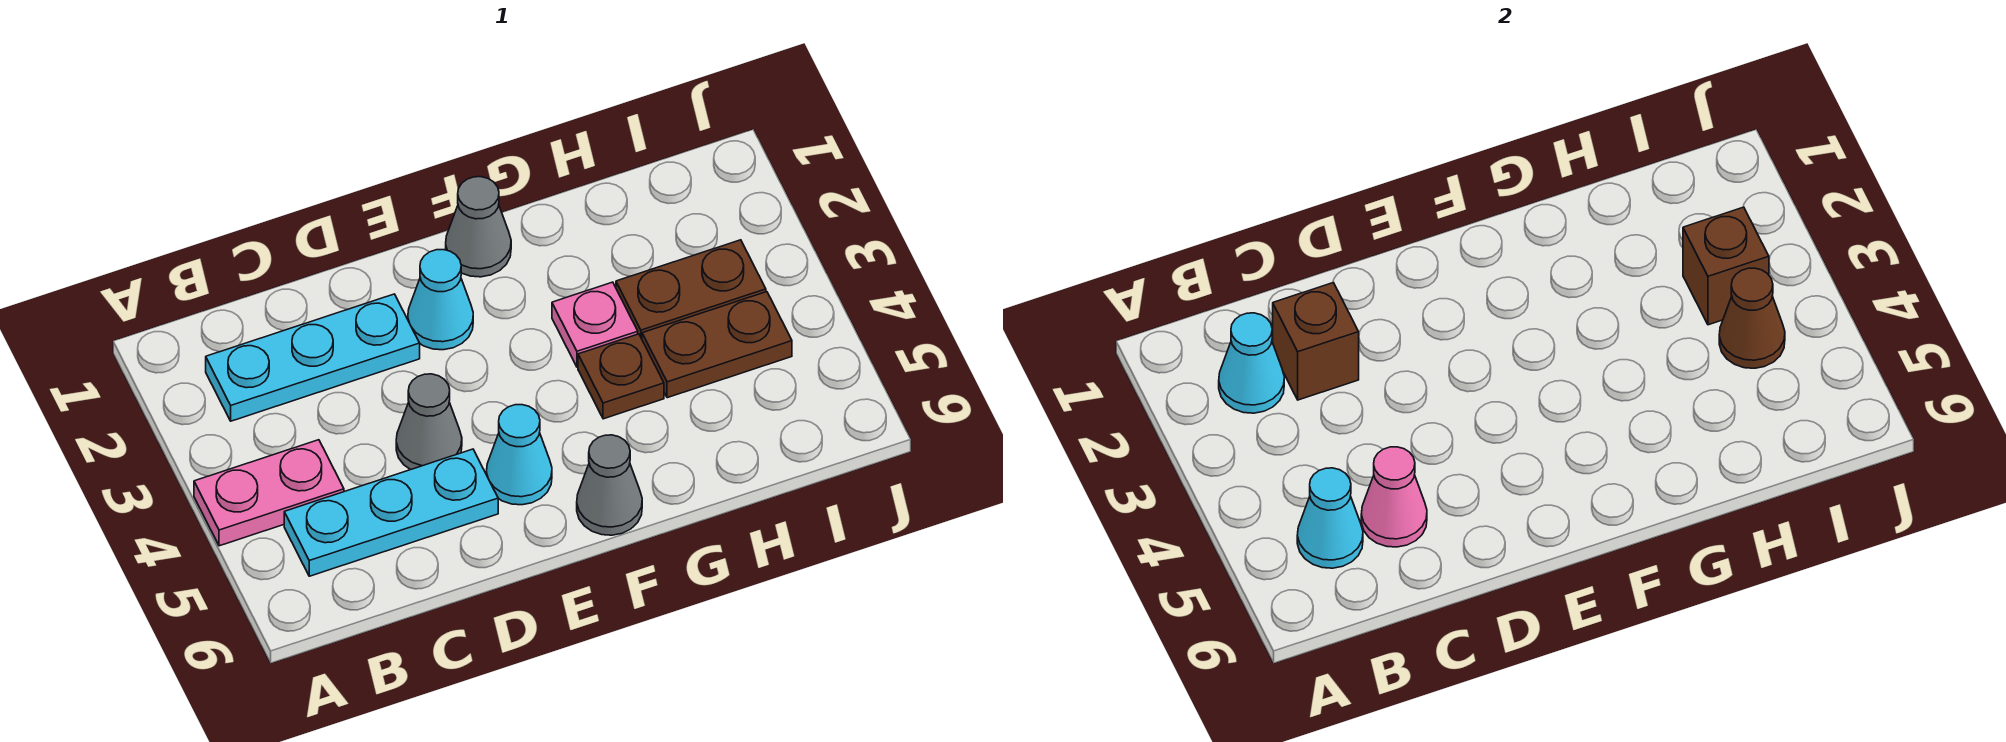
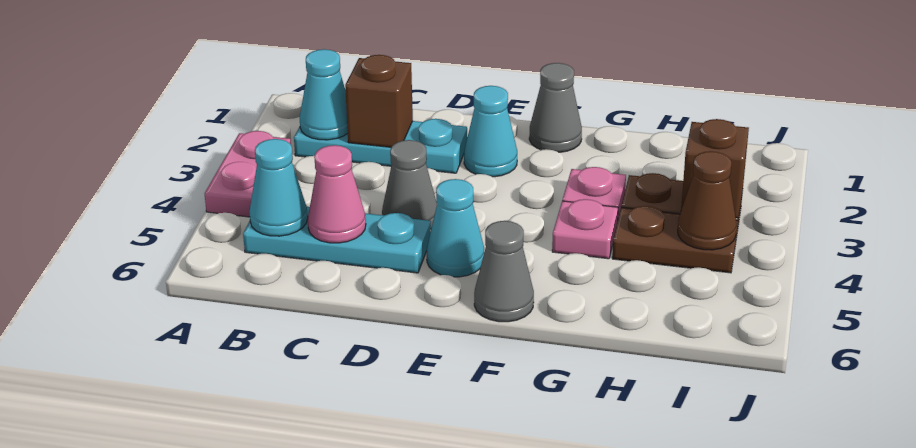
pink 1x2 plate [194,440,344,546] -> pink 1x2 plate turned to [205,131,291,217]
brown 1x1 plate [578,334,664,419] -> pink 1x1 plate [552,199,618,259]

